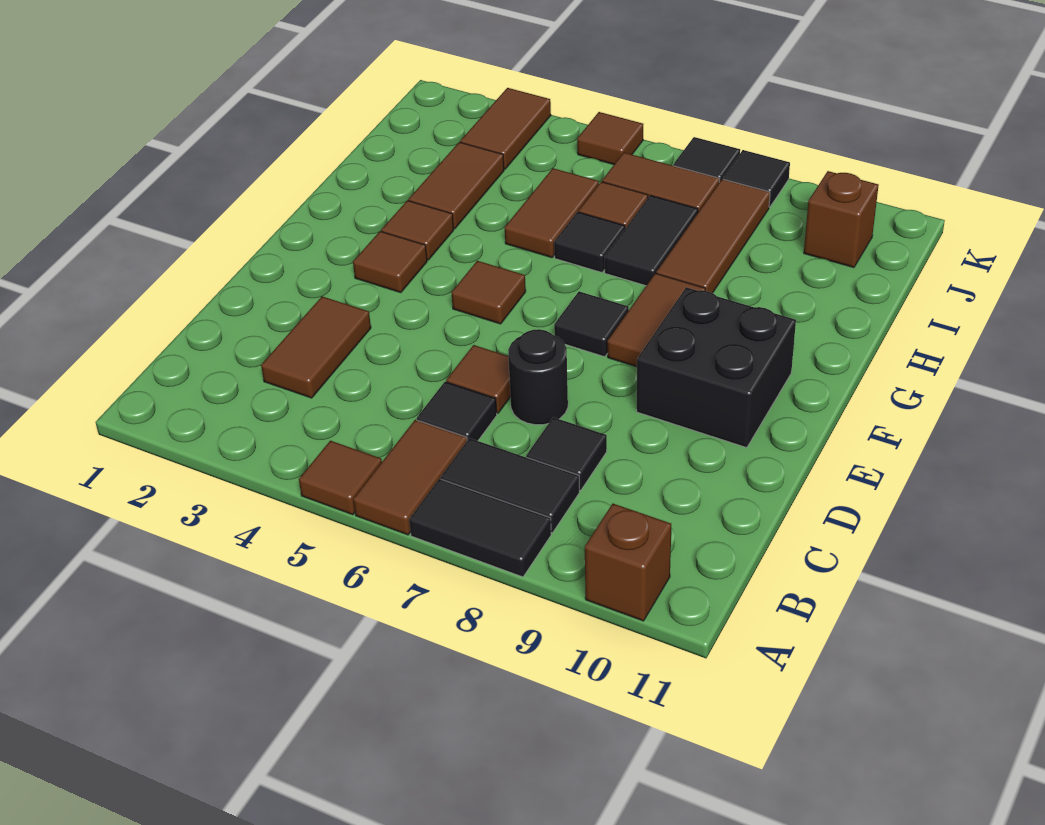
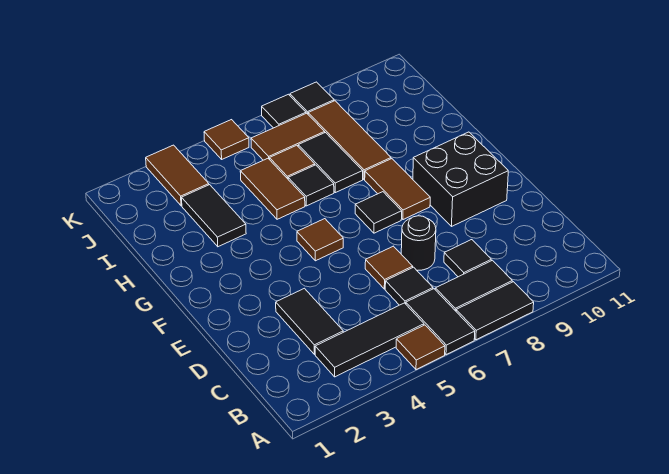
brown 1x2 tile [353,420,467,535] -> black 1x2 tile [406,289,475,355]
brown 1x1 brick [585,504,671,621] -> none
none -> black 1x3 tile [315,303,424,377]
brown 1x2 tile [261,296,371,398] -> black 1x2 tile [276,288,343,354]
brown 1x1 tile [353,231,427,293] -> none
brown 1x1 tile [381,200,454,260] -> none
brown 1x2 tile [409,142,504,229] -> black 1x2 tile [182,185,246,247]
brown 1x1 brick [804,171,879,268] -> none

